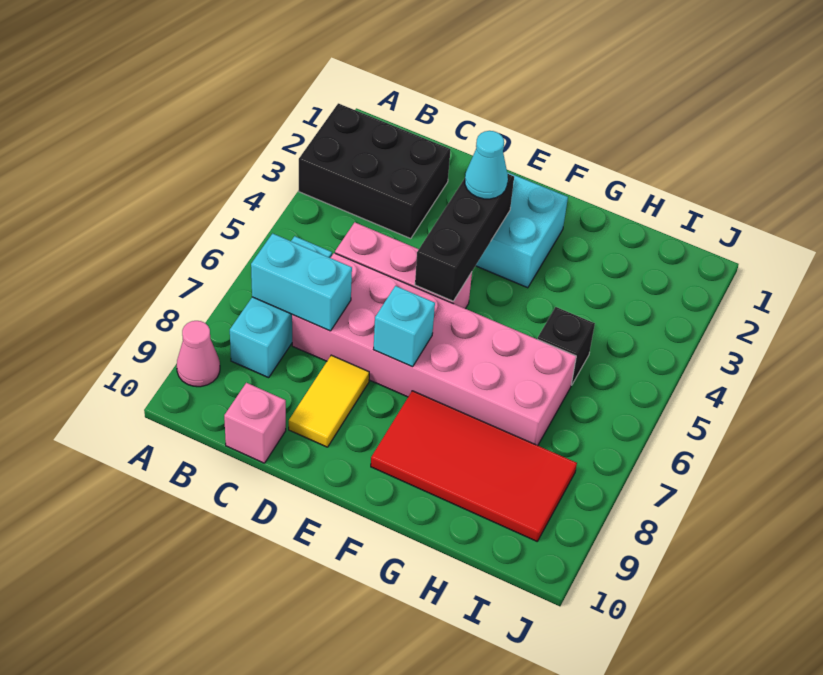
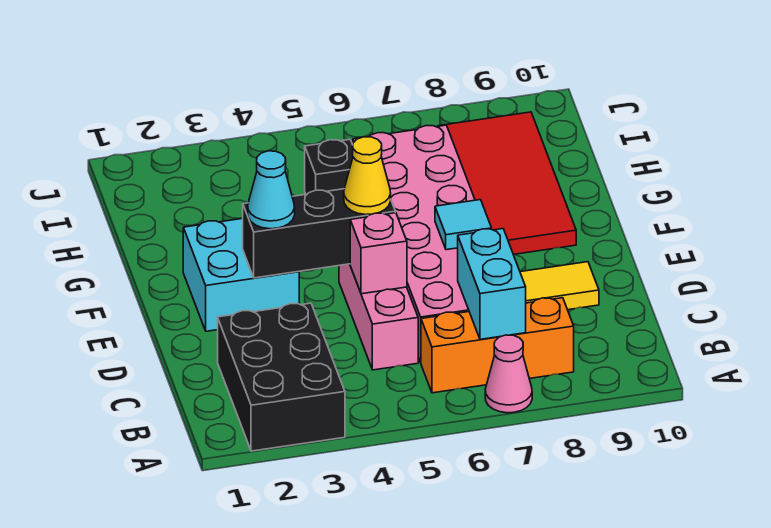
pink 1x1 cone [177,321,220,387] -> pink 1x1 cone moved to [485,335,532,413]
cyan 1x3 brick [230,236,332,378] -> orange 1x3 brick [421,298,574,393]
pink 1x1 brick [224,383,286,463] -> pink 1x1 brick moved to [350,213,407,294]
none -> yellow 1x1 cone [344,137,391,215]
cyan 1x1 brick [373,286,435,367] -> cyan 1x1 tile [435,200,492,250]

